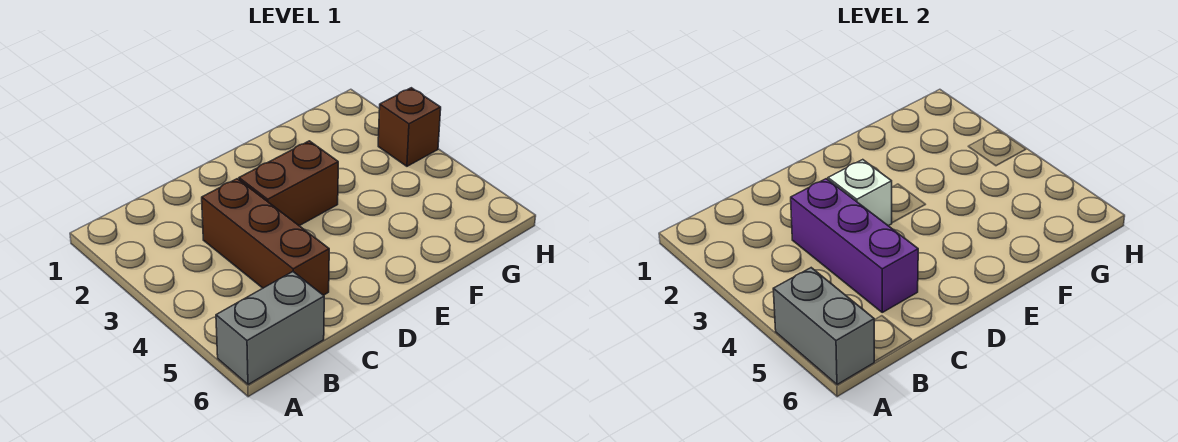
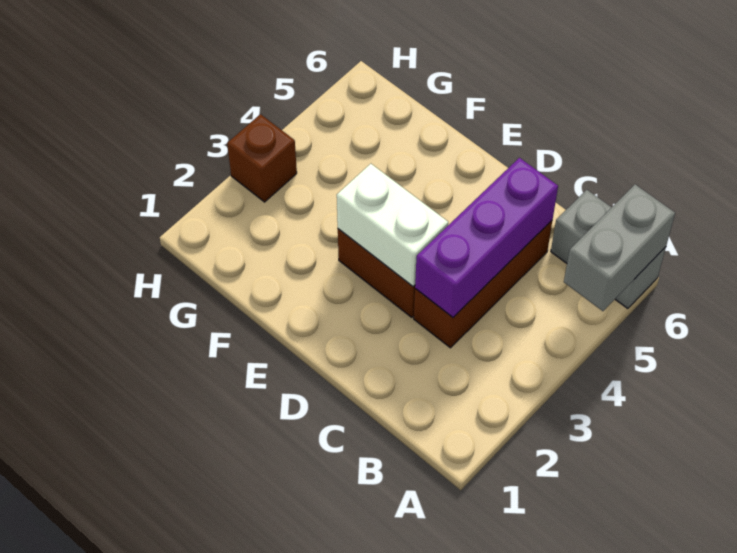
white 1x1 brick [828,160,892,226] -> white 1x2 brick [337,164,448,286]

